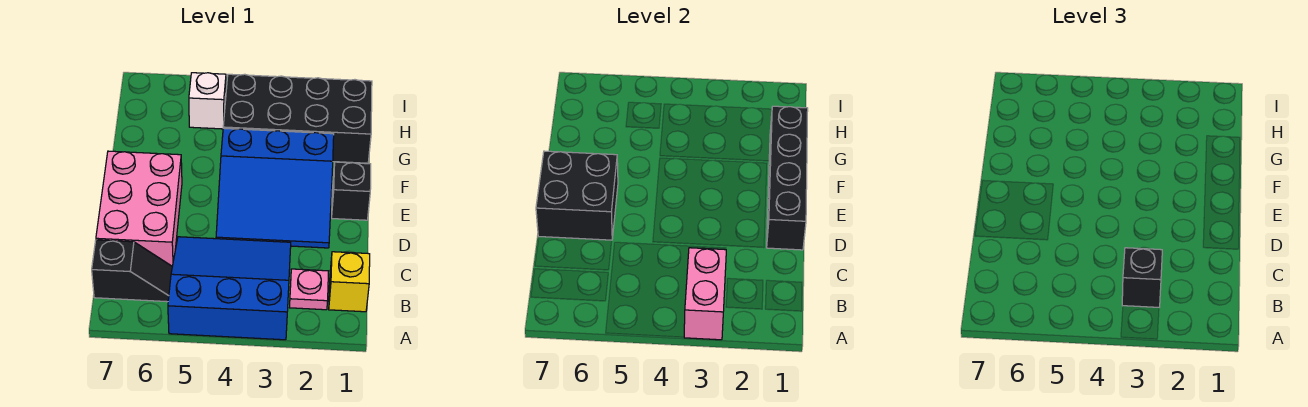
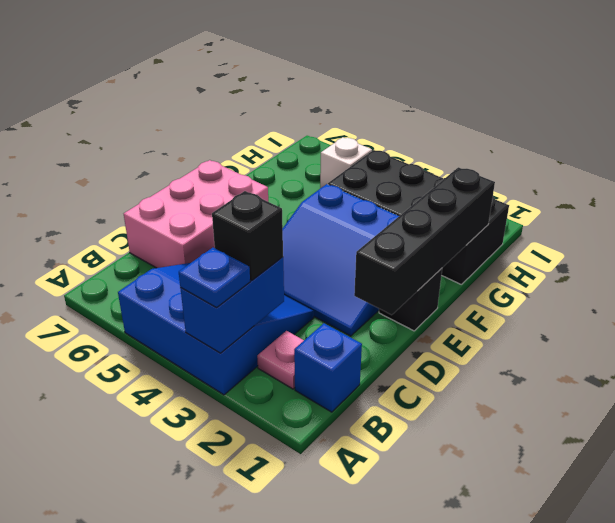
pink 1x2 brick [684,248,726,340] -> blue 1x2 brick [180,257,284,353]
none -> blue 1x1 plate [179,248,250,308]
yellow 1x1 brick [329,252,370,312] -> blue 1x1 brick [294,323,362,412]
black 1x2 slope [92,240,172,302] -> none
black 2x2 brick [536,151,618,240] -> none

